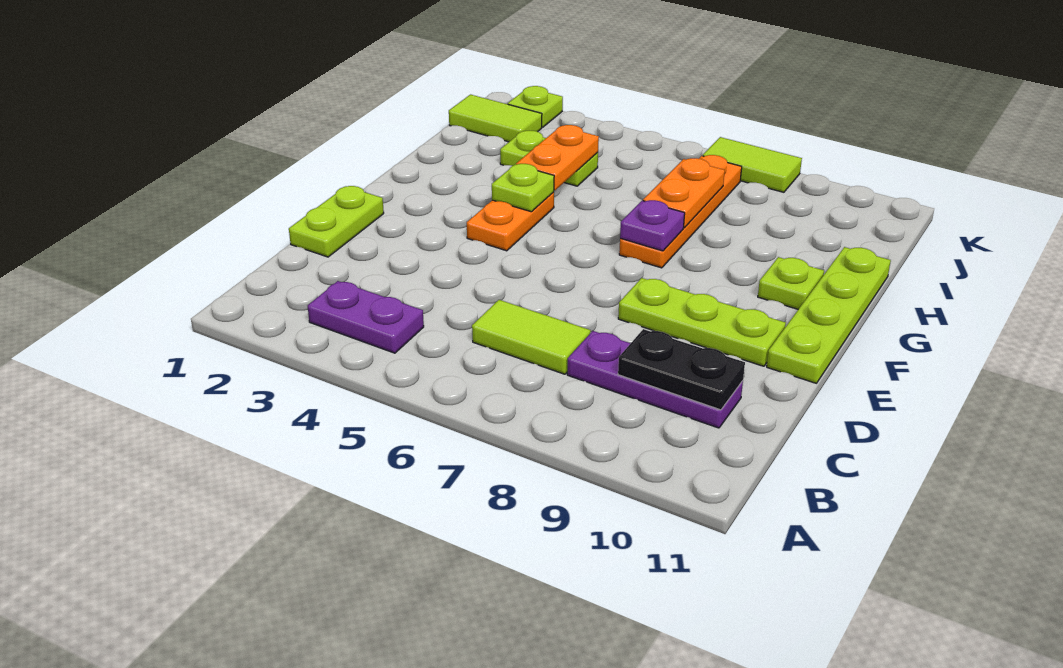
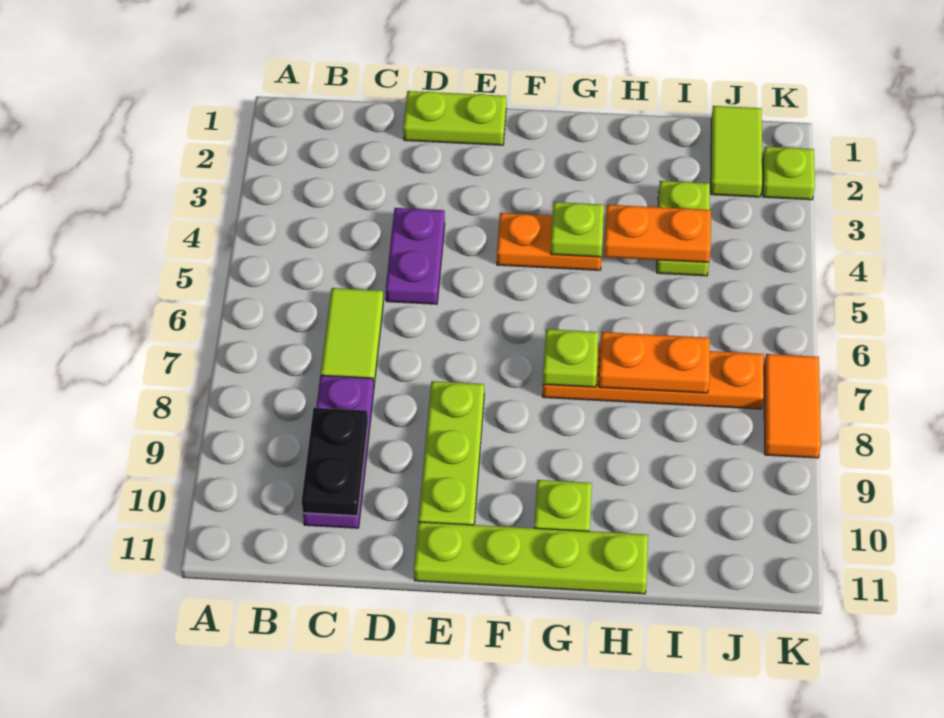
purple 1x2 plate [308,281,424,353] -> purple 1x2 plate moved to [386,208,445,304]
purple 1x1 plate [620,200,685,251] -> lime 1x1 plate [543,329,599,387]
lime 1x2 tile [703,137,802,192] -> orange 1x2 tile [764,354,821,458]

